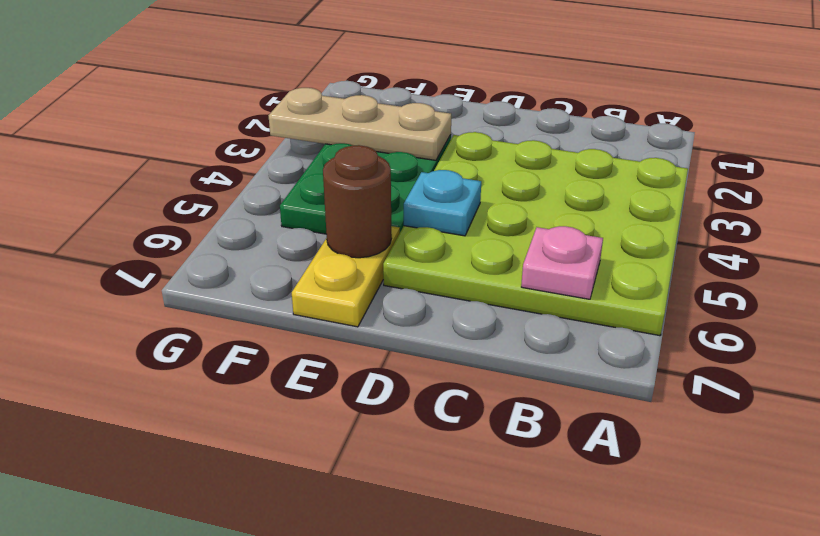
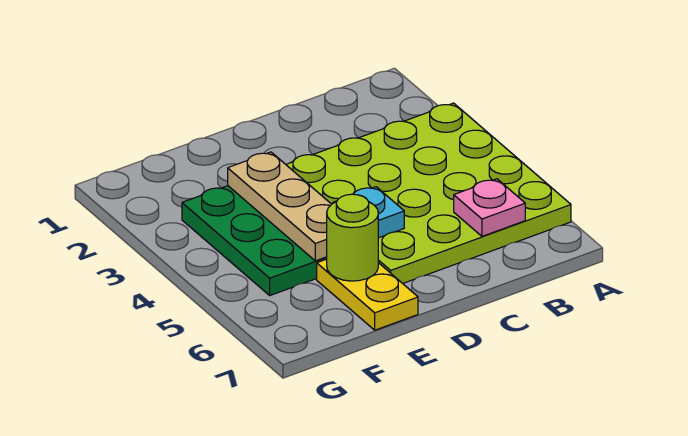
tan 1x3 plate [268,88,451,160] -> tan 1x3 plate turned to [228,152,332,261]
brown 1x1 round brick [323,145,392,258] -> lime 1x1 round brick [327,194,378,281]

